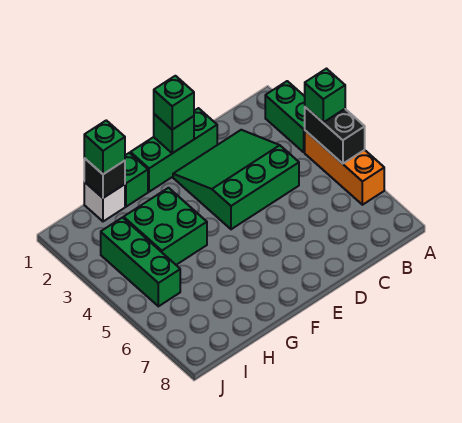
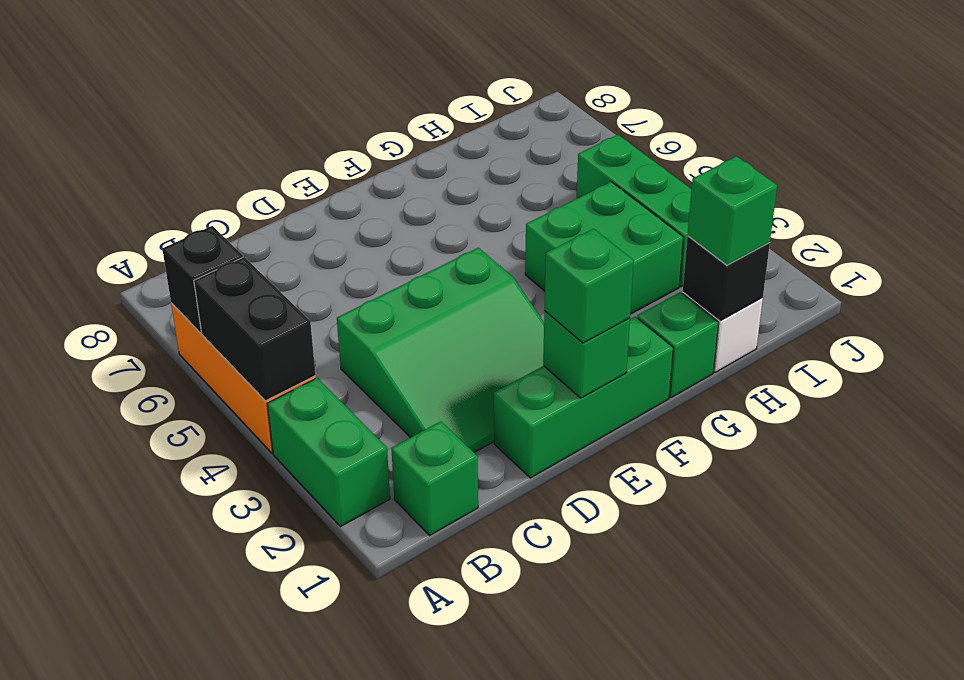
green 1x1 brick [305,69,345,122] -> green 1x1 brick moved to [391,421,478,535]
none -> black 1x1 brick [162,226,243,333]

